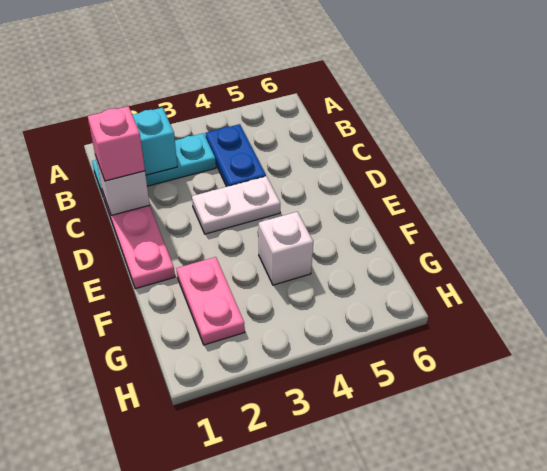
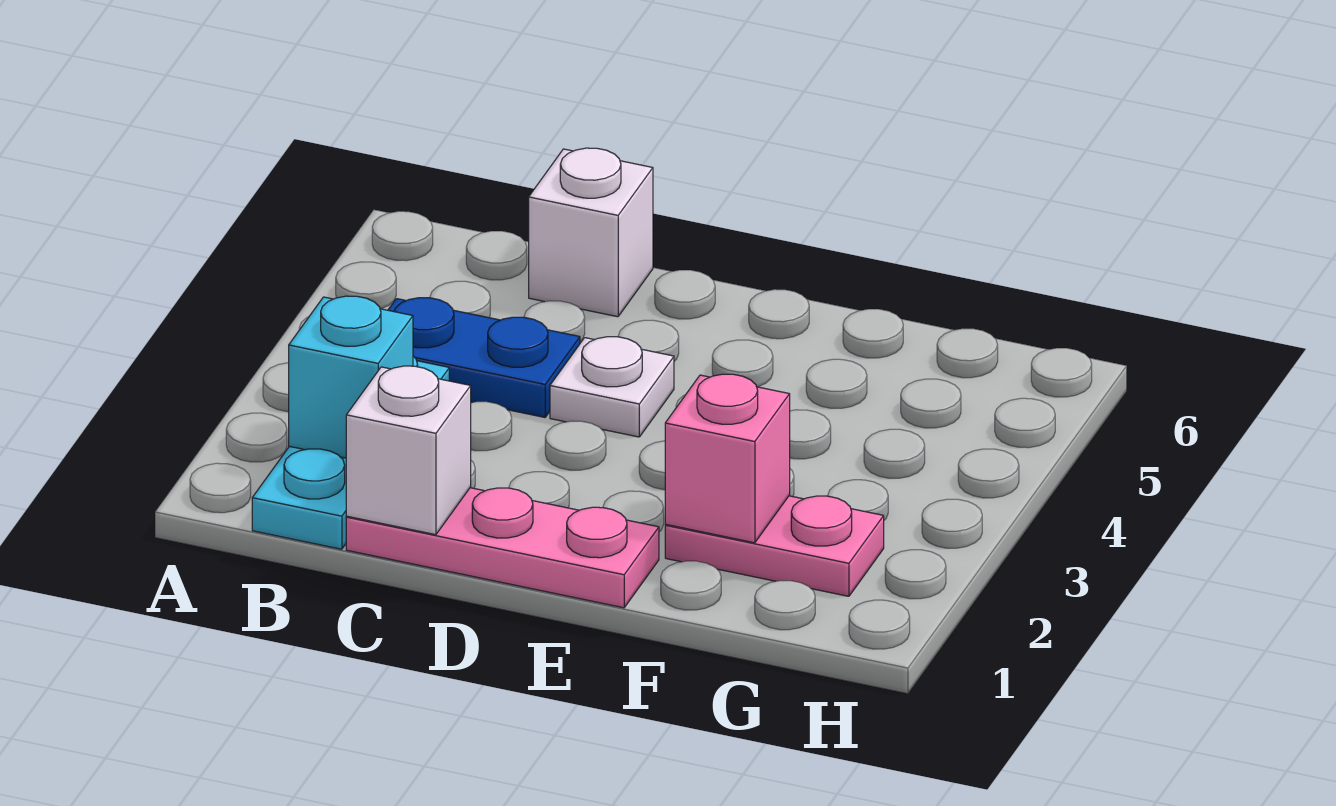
pink 1x1 brick [88,106,145,181] -> pink 1x1 brick moved to [665,374,790,543]
white 1x2 plate [192,176,280,234] -> white 1x1 plate [550,337,674,437]
white 1x1 brick [259,212,313,285] -> white 1x1 brick moved to [529,148,653,317]

